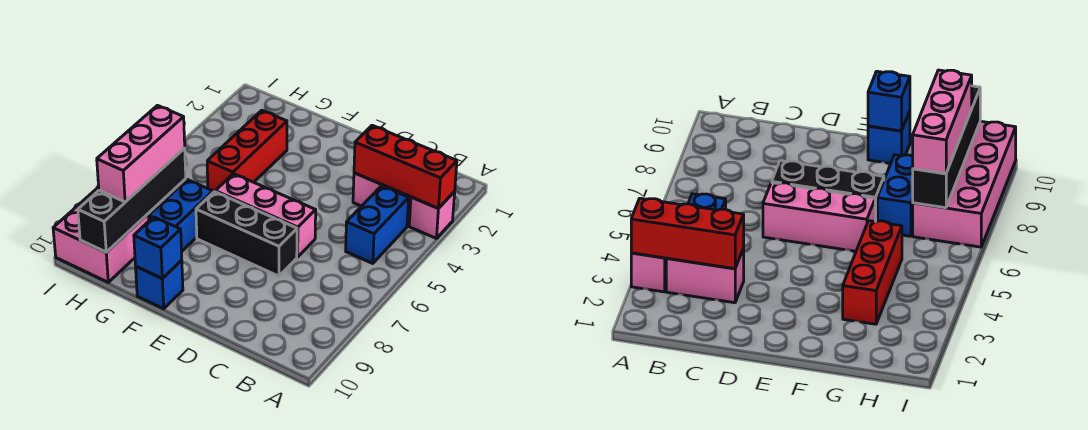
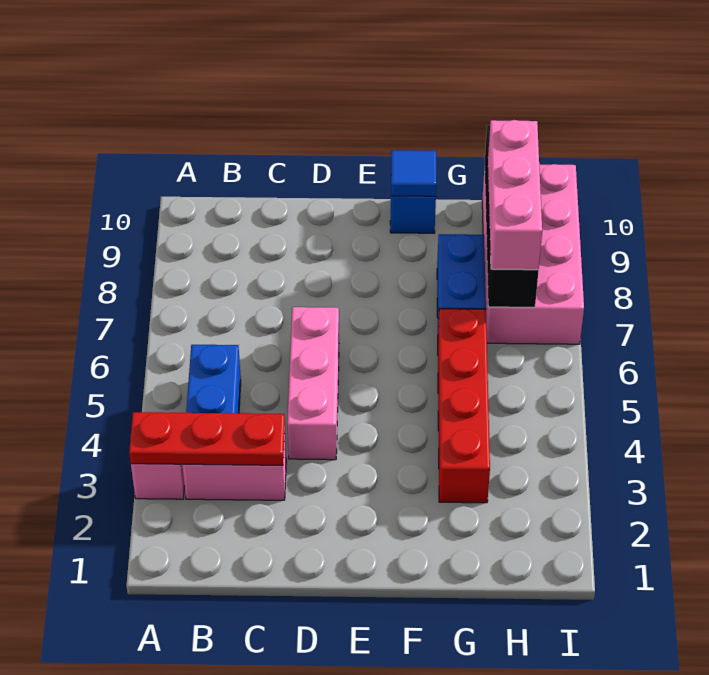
red 1x3 brick [354,126,457,209] -> red 1x3 plate [129,412,285,465]
pink 1x3 brick [215,174,316,257] -> pink 1x3 brick turned to [287,307,339,460]
black 1x3 brick [196,192,297,276] -> none
blue 1x1 brick [134,217,182,279] -> blue 1x1 tile [391,150,436,196]
red 1x3 brick [207,110,287,192] -> red 1x4 brick [438,309,490,503]

